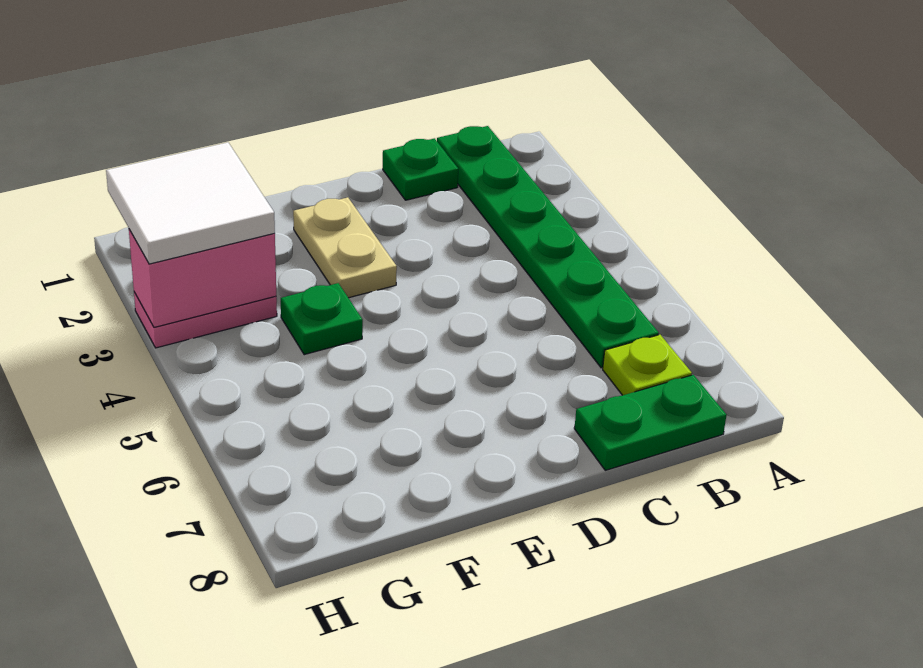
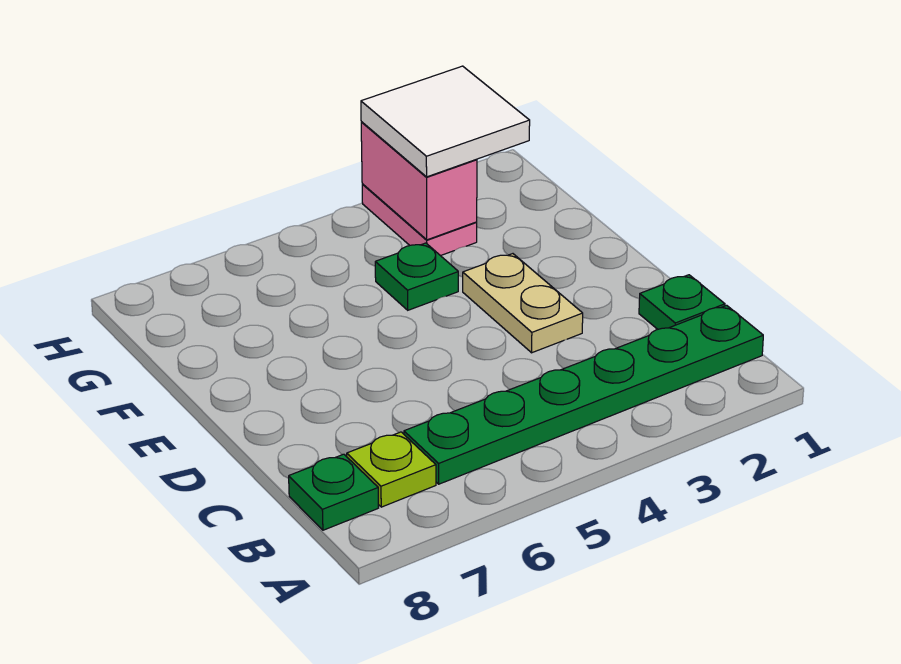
green 1x2 plate [574,375,726,470] -> green 1x1 plate [289,454,378,530]
tan 1x2 plate [293,197,397,298] -> tan 1x2 plate turned to [463,254,583,353]

